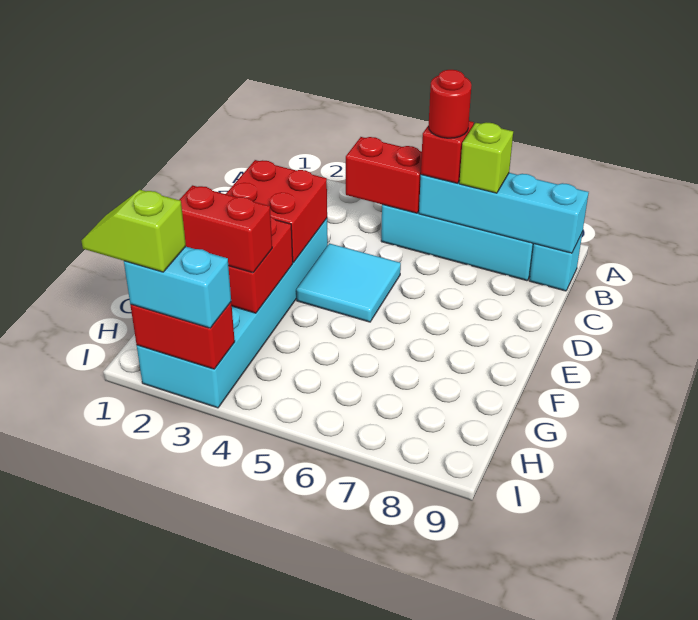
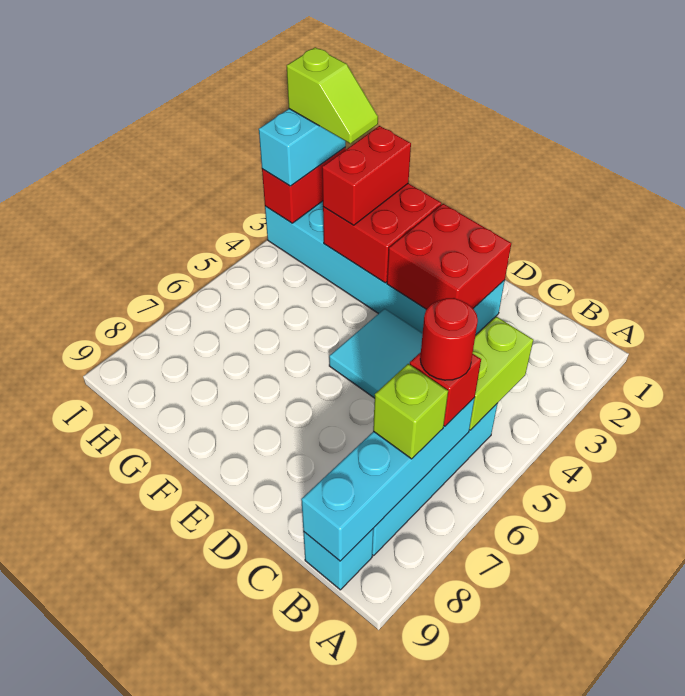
red 1x2 brick [346,137,422,213] -> lime 1x2 brick [469,317,533,430]
lime 1x2 slope [81,190,186,272] -> lime 1x2 slope turned to [287,47,378,144]

